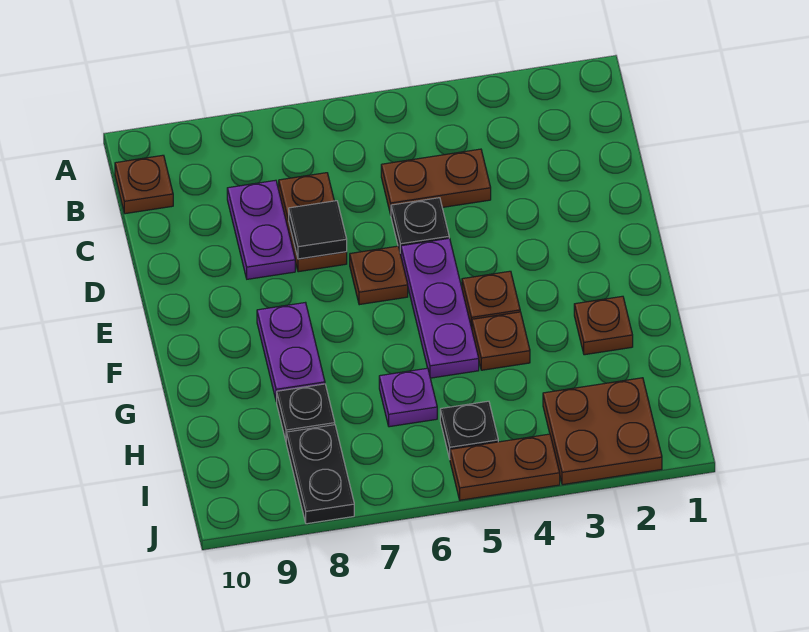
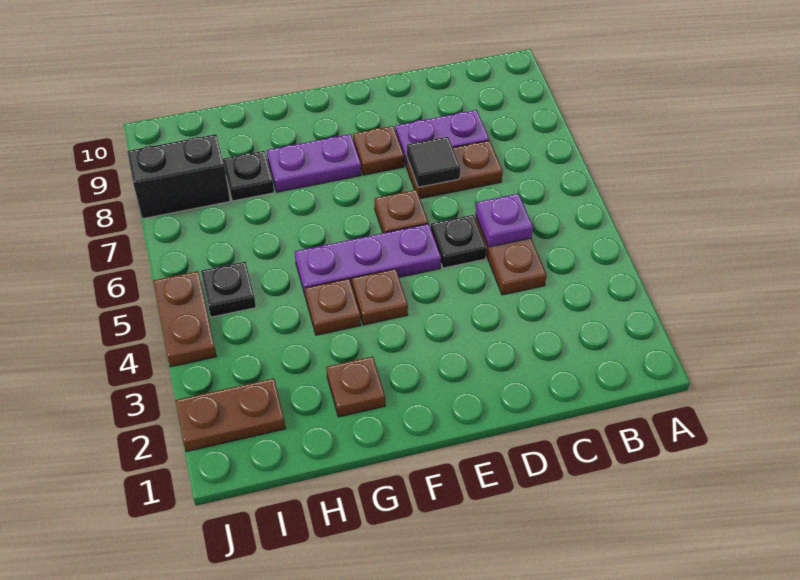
brown 1x1 plate [115,155,173,214] -> brown 1x1 plate moved to [353,126,404,175]
purple 1x1 plate [379,368,437,427] -> purple 1x1 plate moved to [476,194,533,247]
brown 2x2 plate [543,378,662,485] -> brown 1x2 plate [175,378,286,452]
black 1x2 plate [286,425,354,524] -> black 1x2 brick [127,134,230,219]

